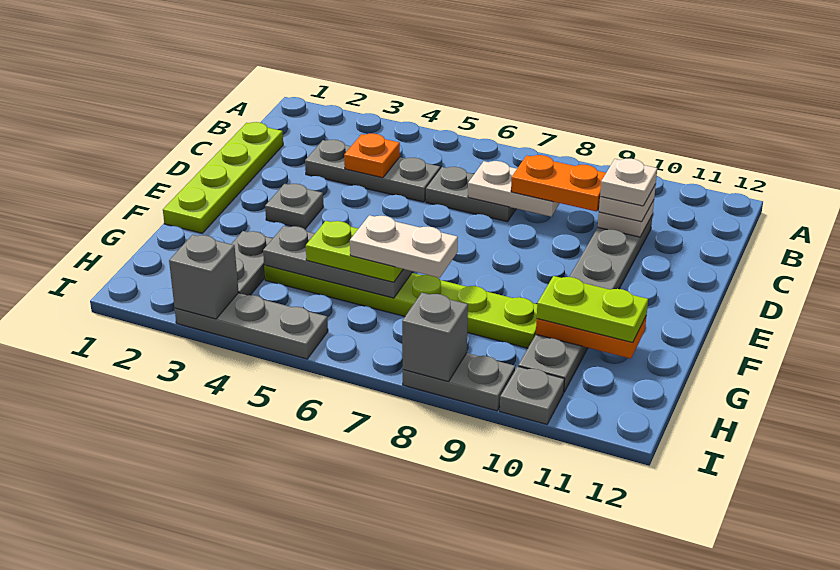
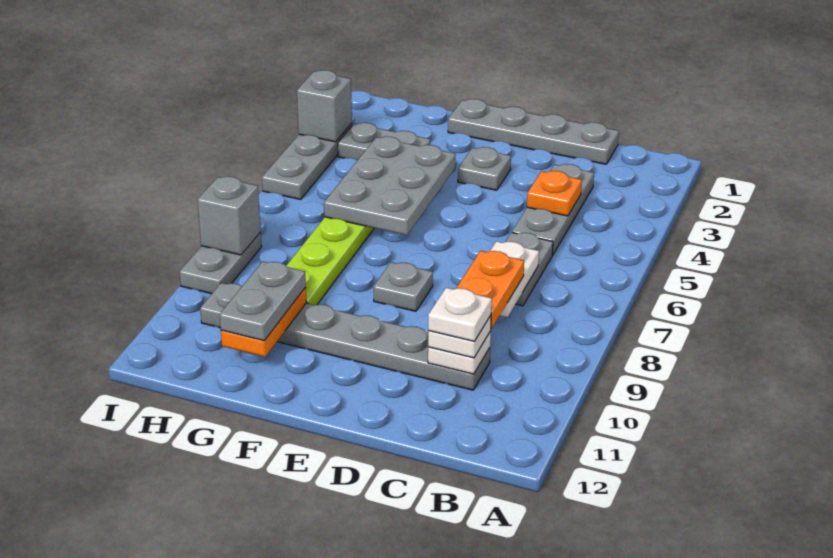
lime 1x4 plate [163,122,283,233] -> grey 1x4 plate [448,99,619,164]
grey 1x3 plate [263,226,412,298] -> grey 2x3 plate [324,136,456,235]
lime 1x2 plate [306,221,403,282] -> none
white 1x2 plate [350,215,458,278] -> none
lime 1x2 plate [537,276,648,343] -> grey 1x2 plate [220,261,306,341]
grey 1x1 plate [500,367,564,424] -> grey 1x1 plate moved to [373,262,433,311]

